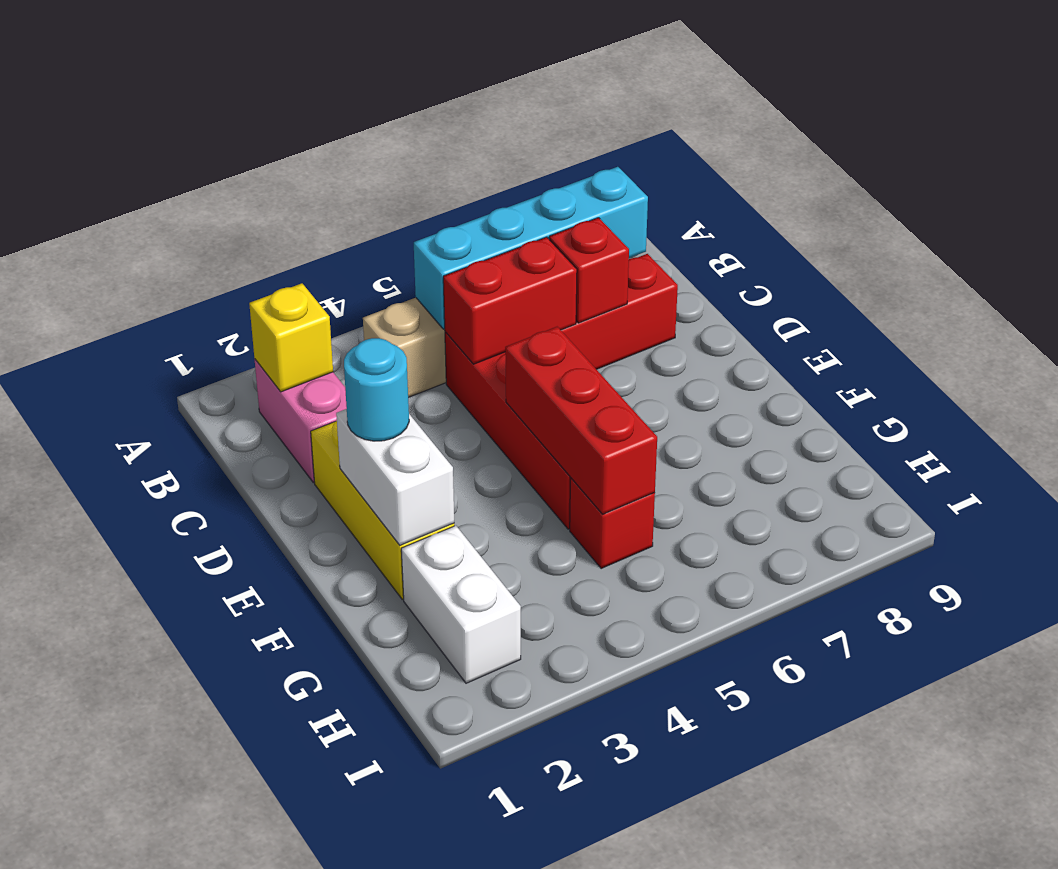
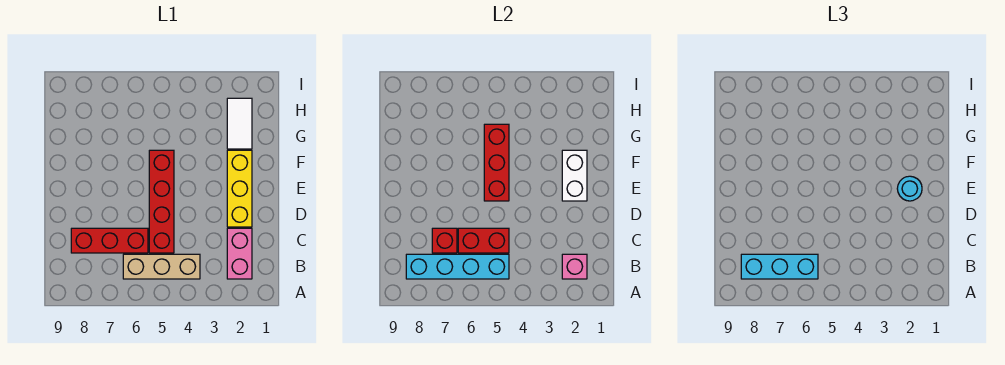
yellow 1x1 brick [249,283,333,392] -> pink 1x1 brick [562,254,587,279]
none -> cyan 1x3 brick [741,254,818,279]
white 1x2 brick [401,526,521,683] -> white 1x2 tile [227,98,252,149]
red 1x1 brick [570,478,655,568] -> none

